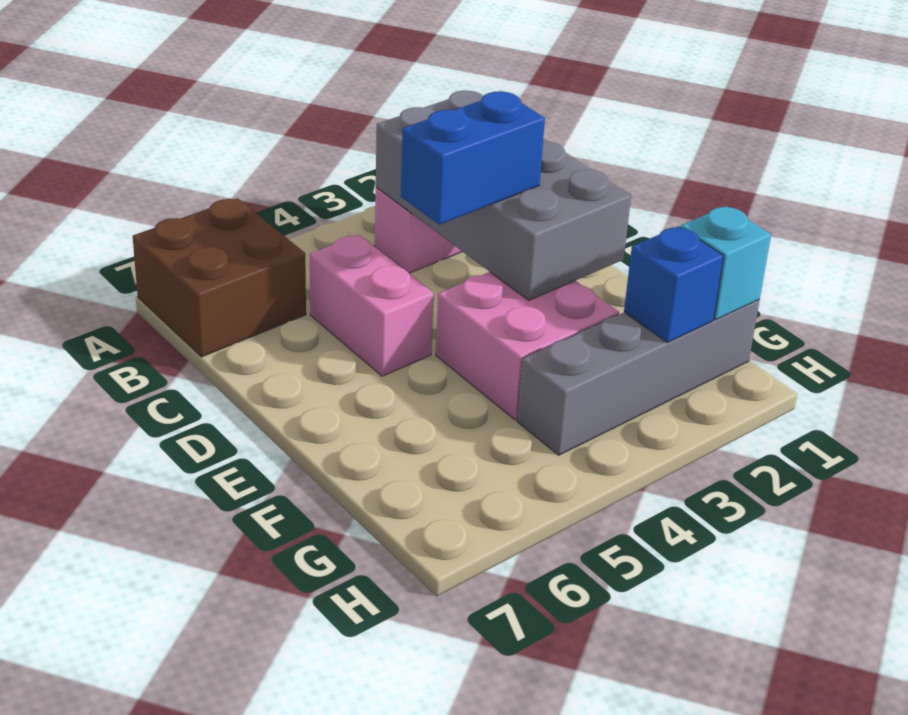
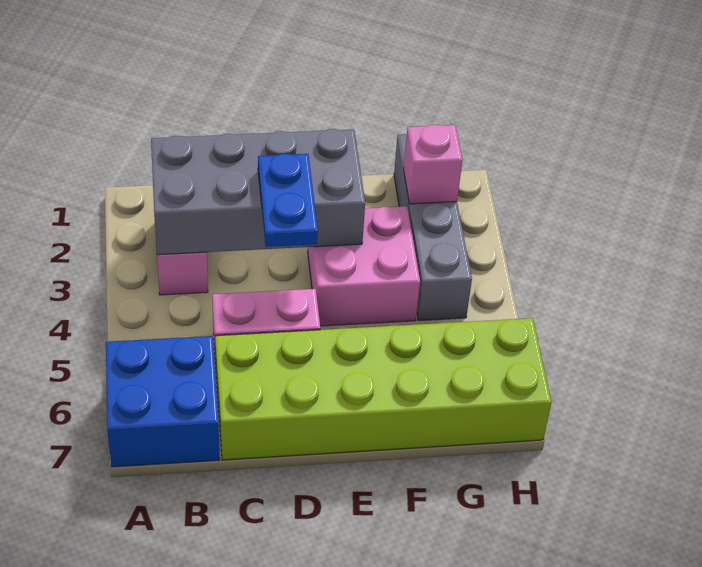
brown 2x2 brick [133,198,306,357] -> blue 2x2 brick [106,336,219,467]
none -> lime 2x6 brick [215,318,551,460]
blue 1x2 brick [401,91,545,225] -> blue 1x2 plate [258,154,318,247]
cyan 1x1 brick [681,206,771,320] -> none
blue 1x1 brick [624,226,723,343] -> pink 1x1 brick [404,125,462,204]

